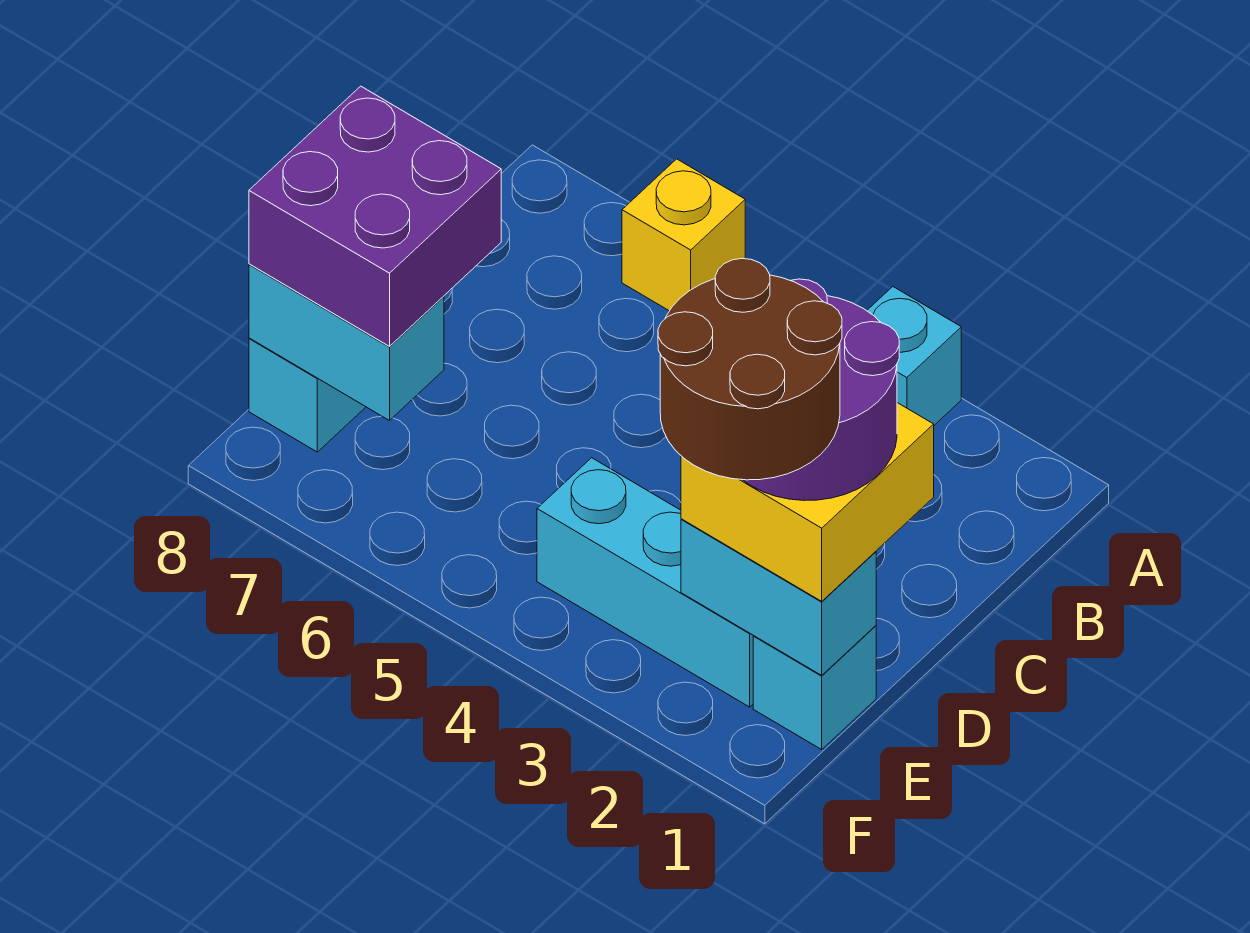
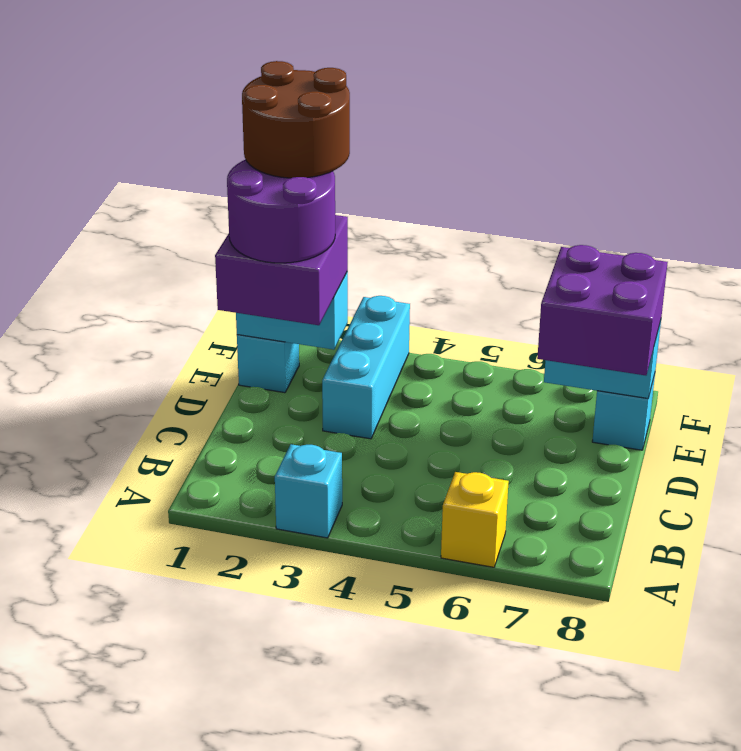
yellow 2x2 brick [681,403,934,601] -> purple 2x2 brick [215,215,348,325]
cyan 1x3 brick [537,458,753,707] -> cyan 1x3 brick turned to [322,296,410,439]

